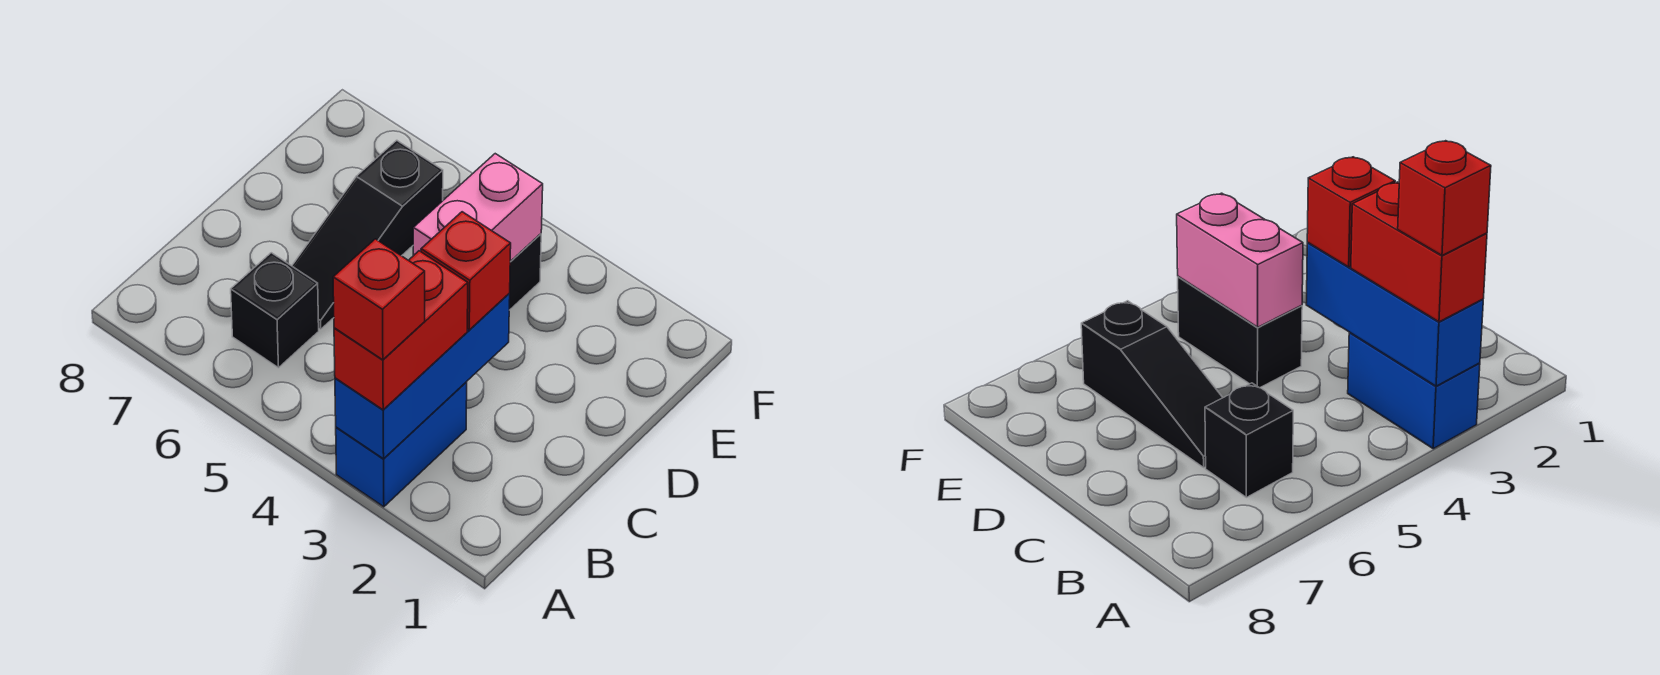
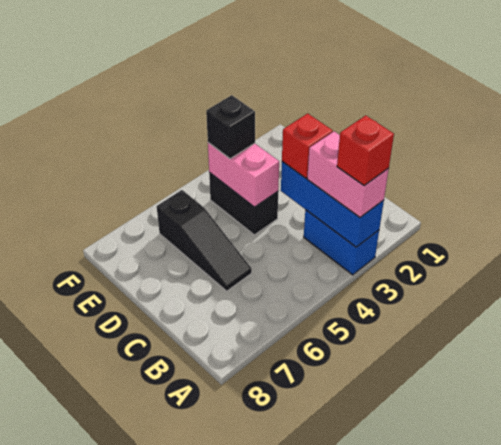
red 1x2 brick [334,251,468,410] -> pink 1x2 brick [307,131,389,217]
black 1x1 brick [231,253,319,368] -> black 1x1 brick moved to [206,95,255,159]

